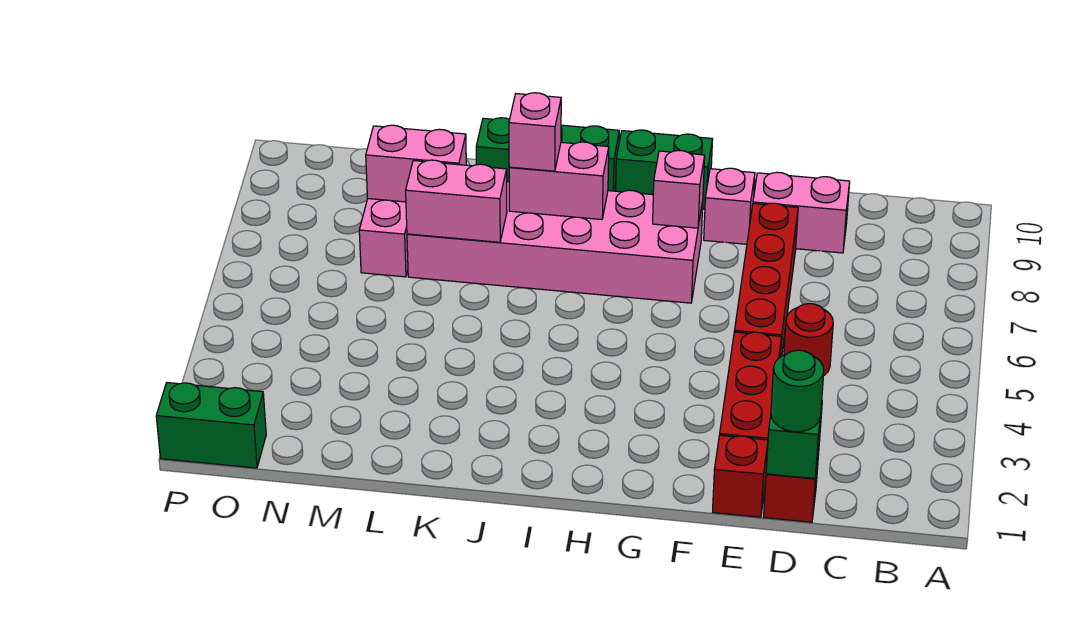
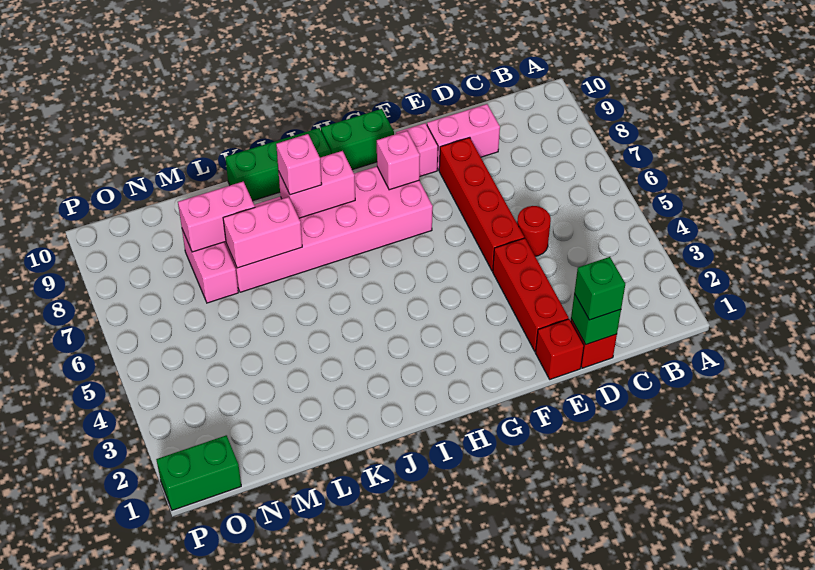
green 1x1 round brick [771,350,824,432] -> green 1x1 brick [574,257,625,320]

